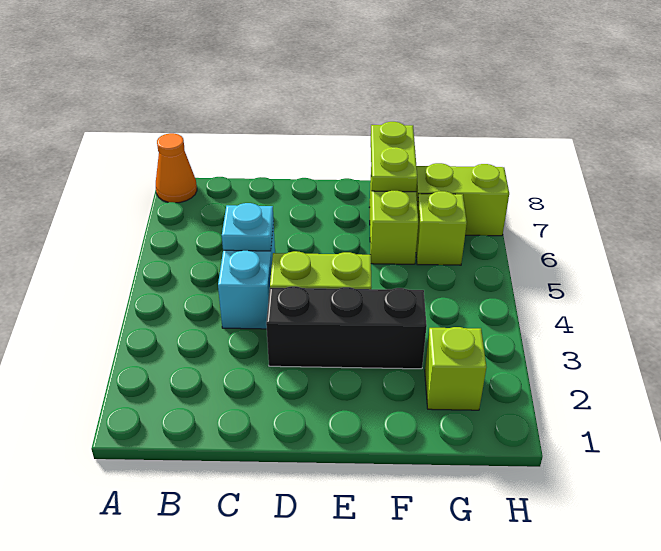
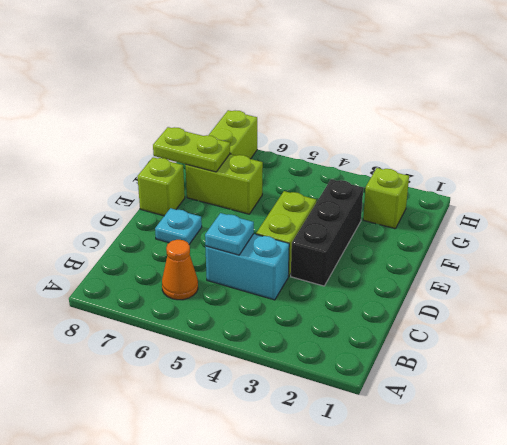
orange 1x1 cone [156,133,197,203] -> orange 1x1 cone moved to [162,240,198,300]
none -> cyan 1x1 plate [155,208,202,244]
lime 1x1 brick [416,191,467,265] -> lime 1x1 brick moved to [137,157,185,216]

